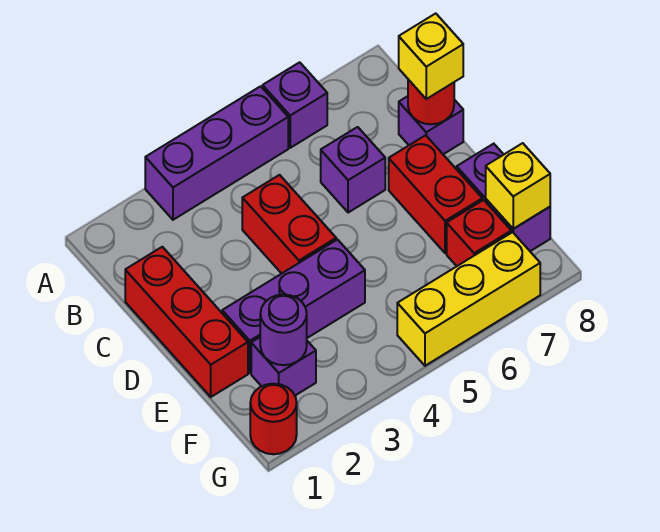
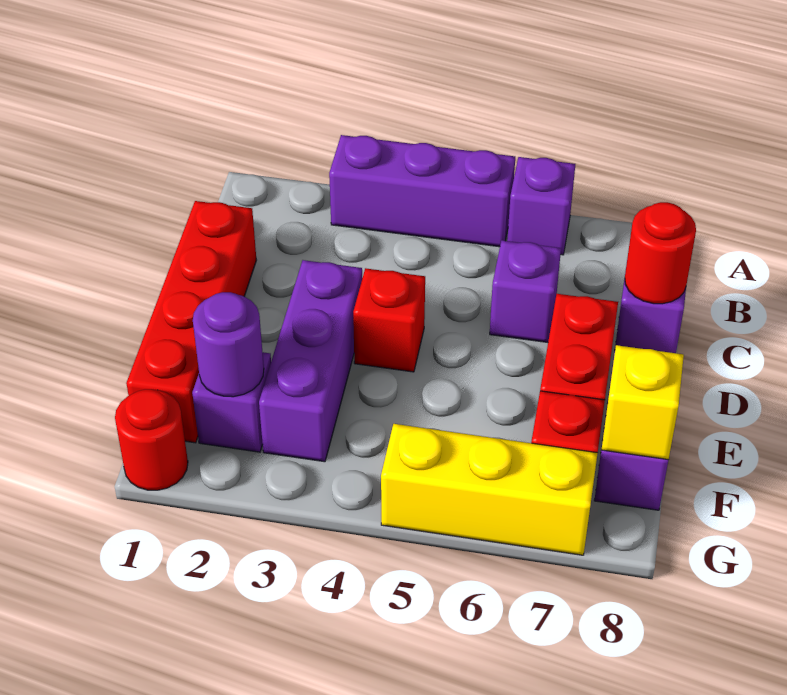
red 1x3 brick [125,247,248,397] -> red 1x4 brick [126,201,256,443]
red 1x2 brick [242,175,336,274] -> red 1x1 brick [353,268,425,372]
yellow 1x1 brick [399,13,463,99] -> none
purple 1x3 brick [222,240,365,373] -> purple 1x3 brick turned to [259,260,362,462]

